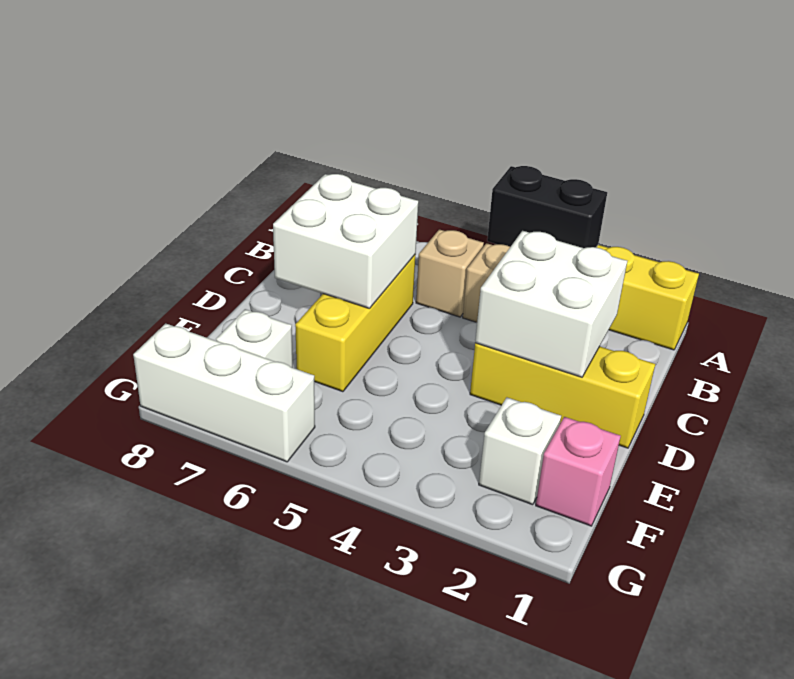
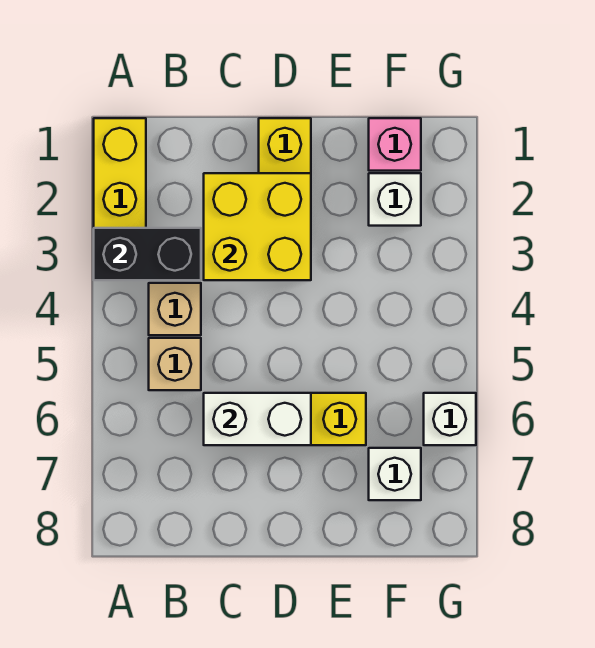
black 1x2 brick [487,166,607,248] -> black 1x2 brick turned to [94,228,201,280]
white 2x2 brick [475,231,627,377] -> yellow 2x2 brick [204,173,311,280]
white 2x2 brick [273,174,418,309] -> white 1x2 brick [204,393,311,445]
white 1x3 brick [133,323,315,462] -> white 1x1 brick [424,393,476,445]

